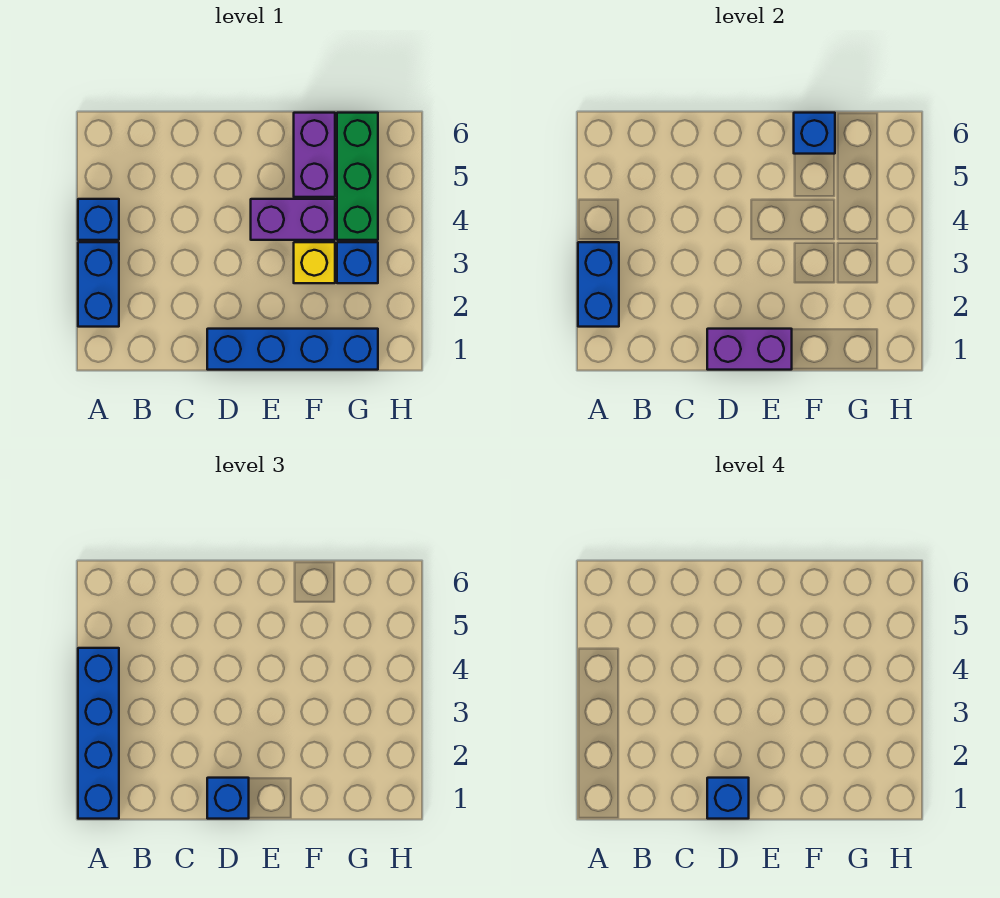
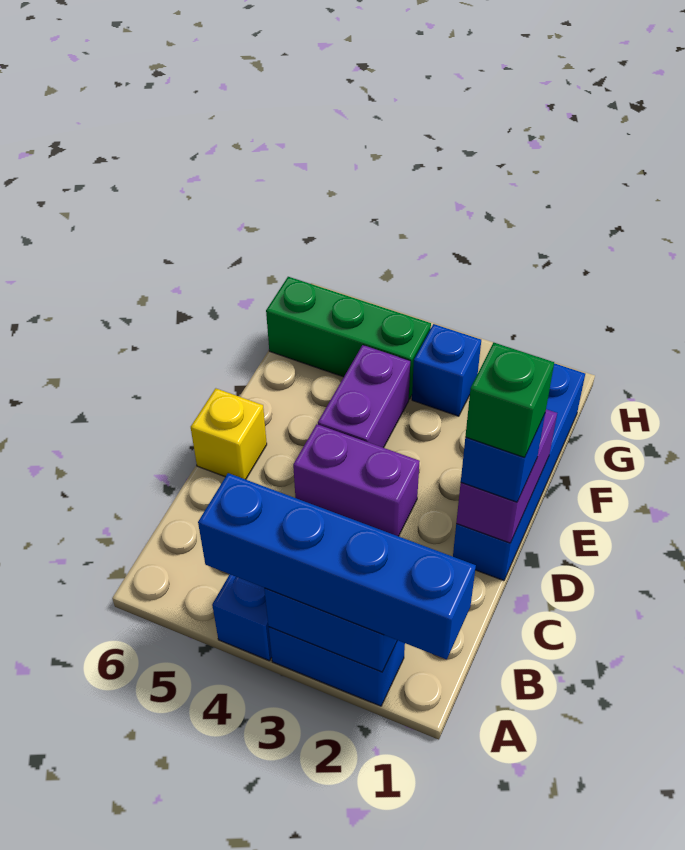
blue 1x1 brick [707,778,749,819] -> green 1x1 brick [465,342,554,457]
yellow 1x1 brick [294,242,335,283] -> yellow 1x1 brick moved to [191,388,267,480]
purple 1x2 brick [294,113,335,197] -> purple 1x2 brick moved to [293,424,420,536]
blue 1x1 brick [794,113,835,154] -> none

